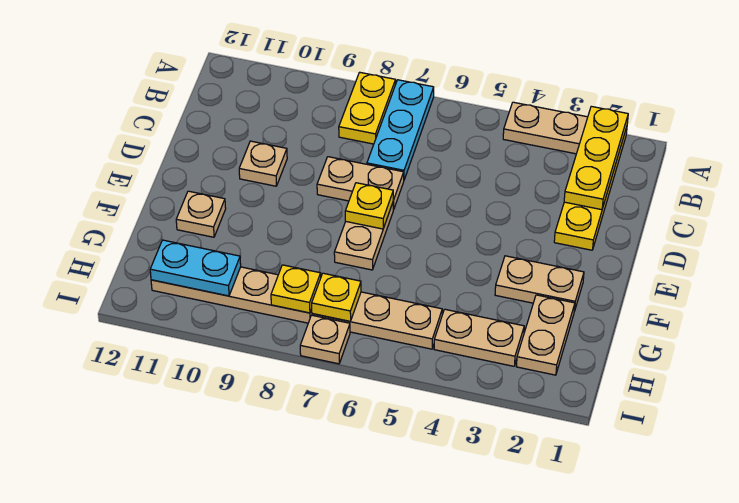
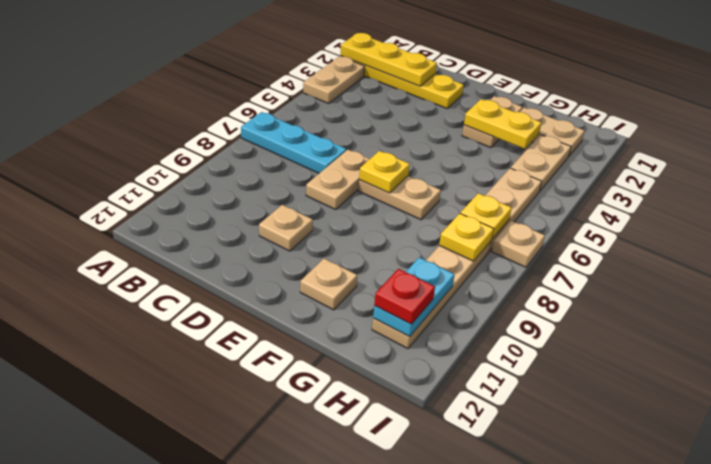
yellow 1x2 plate [339,72,396,144] -> yellow 1x2 plate moved to [464,99,542,149]
none -> red 1x1 plate [374,269,435,324]

